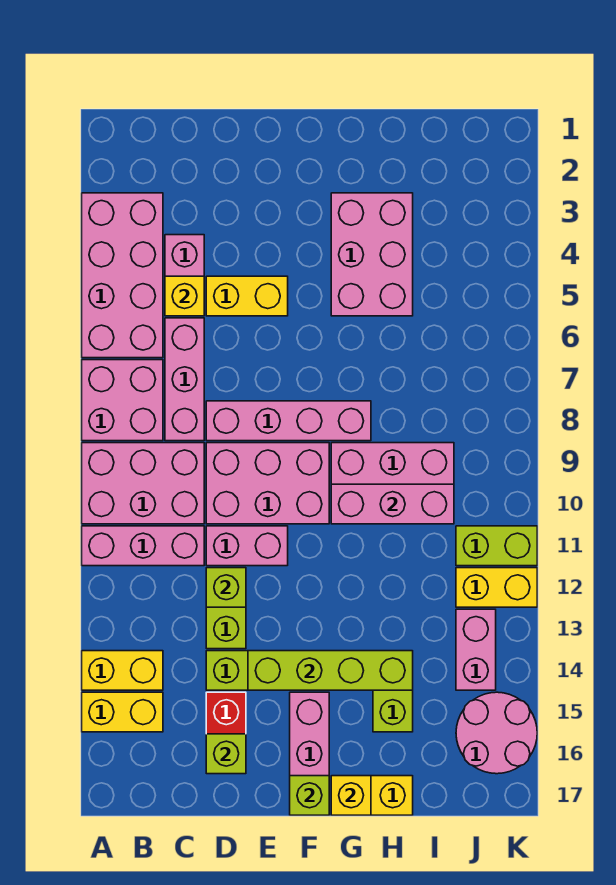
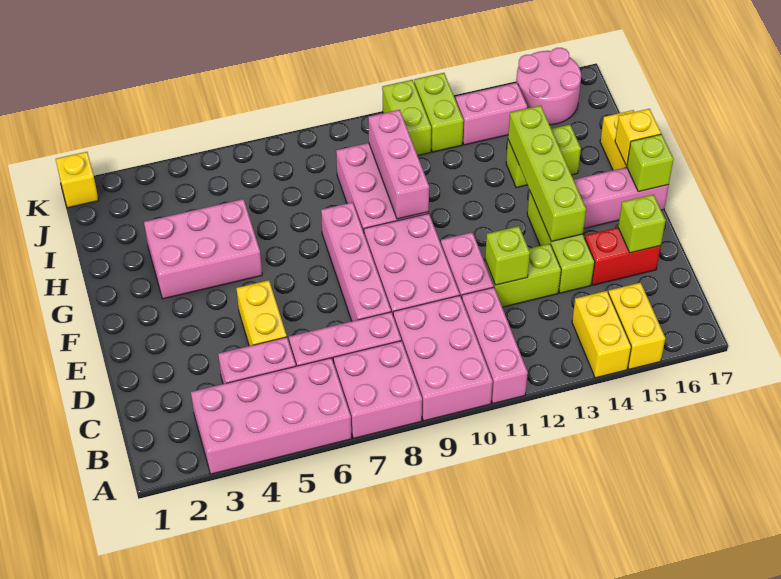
yellow 1x1 brick [165,276,204,316] -> yellow 1x1 brick moved to [56,152,99,208]
yellow 1x2 brick [456,568,537,607] -> lime 1x2 brick [414,73,464,152]

